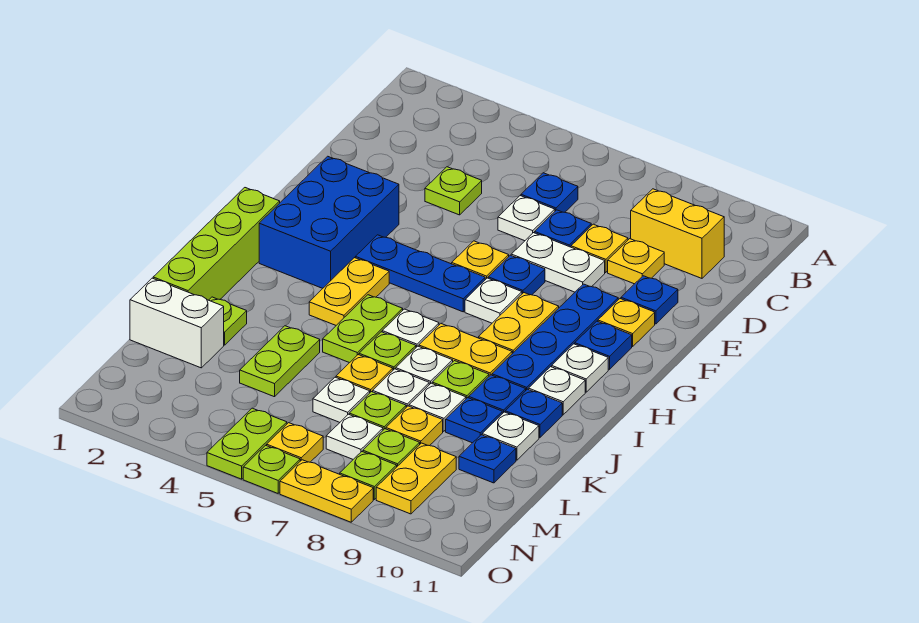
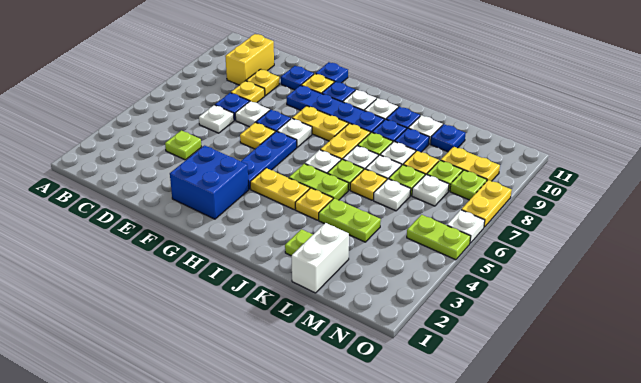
blue 1x1 plate [521,173,578,212] -> blue 1x1 plate moved to [316,62,348,83]
white 1x2 plate [511,233,605,292] -> white 1x1 plate [235,101,270,127]
blue 2x3 brick [259,156,399,288] -> blue 2x2 brick [170,145,249,219]
lime 1x4 brick [153,188,280,300] -> none
yellow 1x1 plate [267,423,323,462] -> yellow 1x1 plate moved to [295,188,333,220]
lime 1x1 plate [243,445,300,493] -> white 1x1 plate [447,210,485,243]

